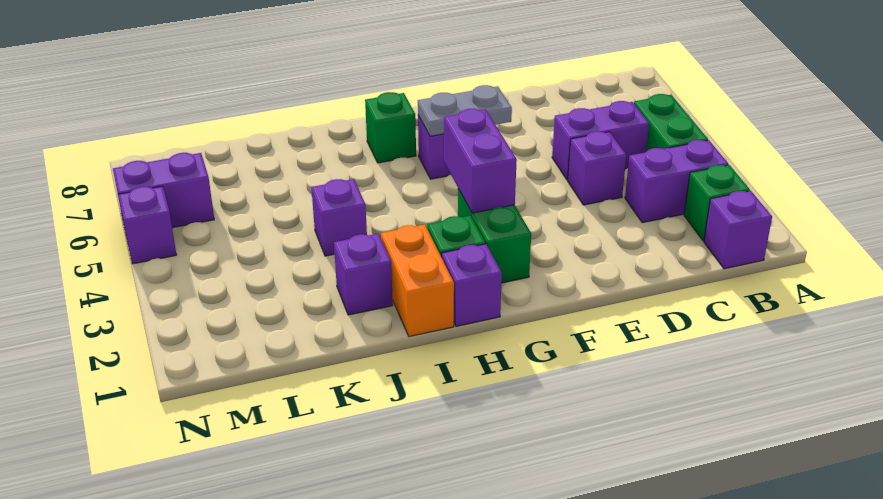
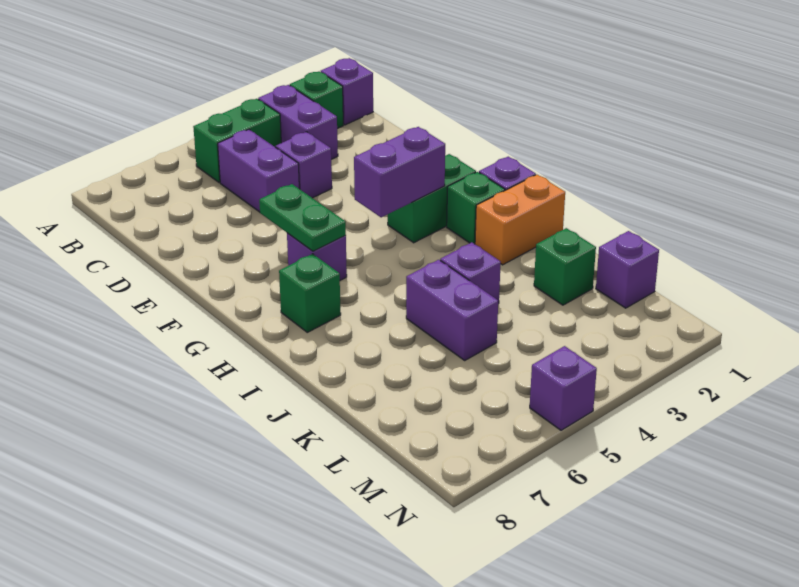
grey 1x2 plate [418,85,512,136] -> green 1x2 plate [259,184,346,251]
purple 1x1 brick [334,234,393,315] -> purple 1x1 brick moved to [596,231,659,308]
none -> green 1x1 brick [534,228,596,305]
purple 1x2 brick [113,153,214,228] -> purple 1x2 brick moved to [406,260,498,360]

